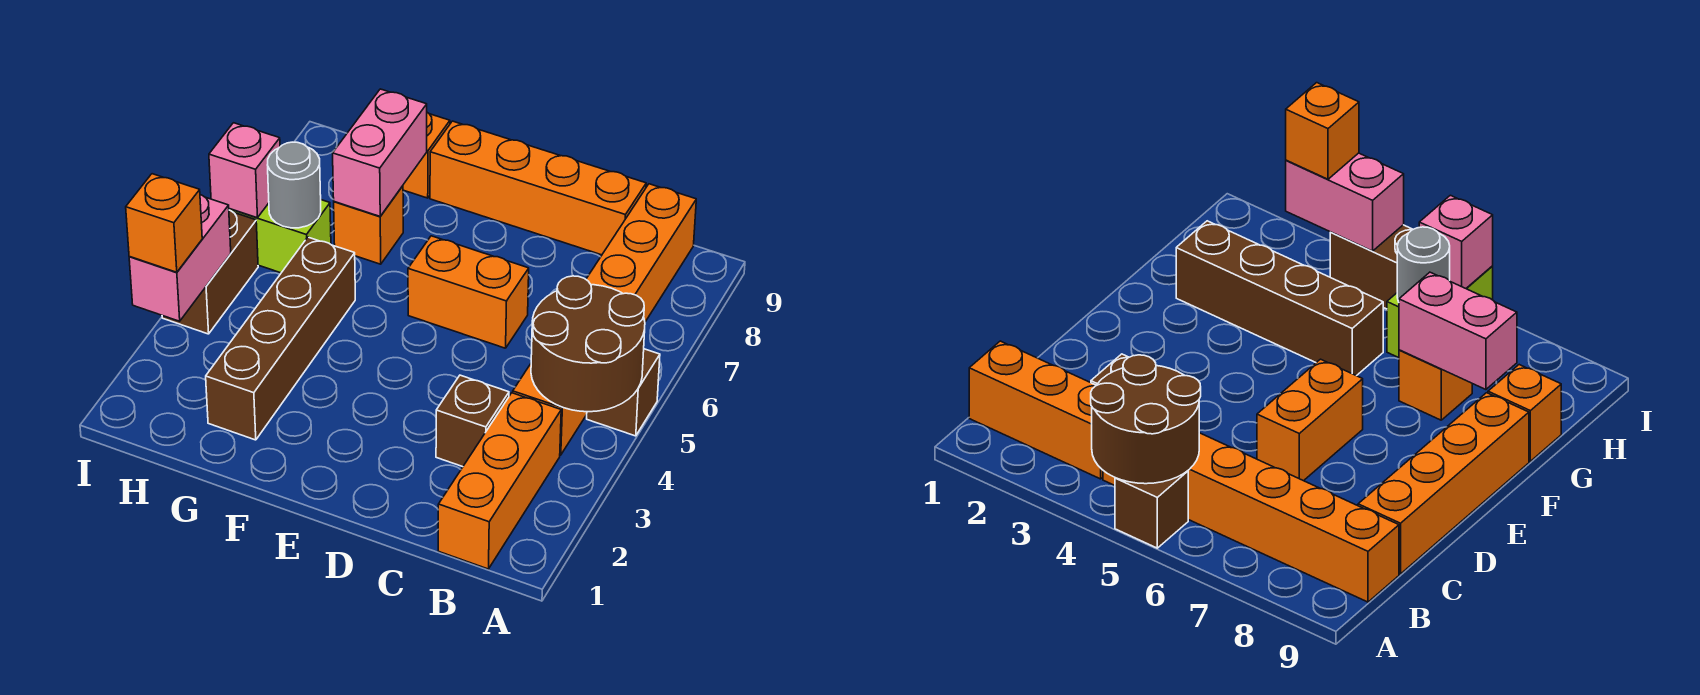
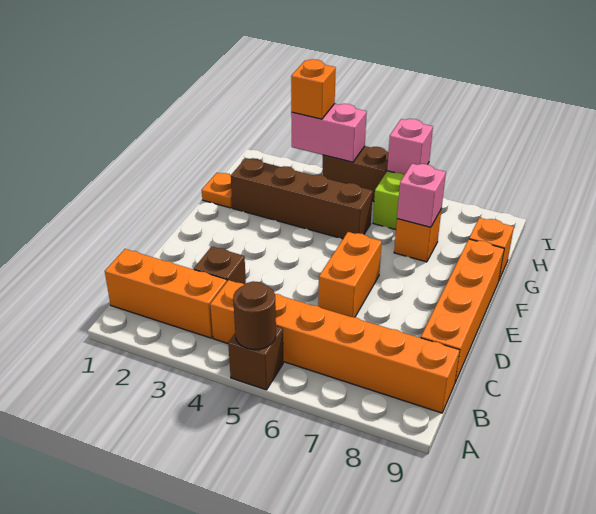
brown 2x2 round brick [531,276,645,412] -> brown 1x1 round brick [233,281,276,350]
none -> orange 1x1 plate [202,173,232,208]
pink 1x2 brick [333,89,427,216] -> pink 1x1 brick [397,164,446,227]
grey 1x1 round brick [268,142,321,228] -> none

